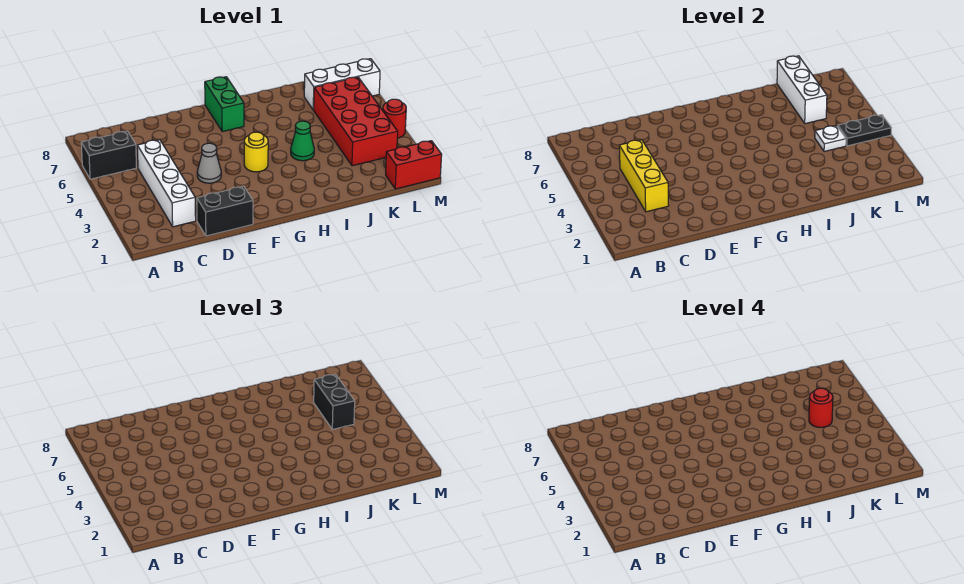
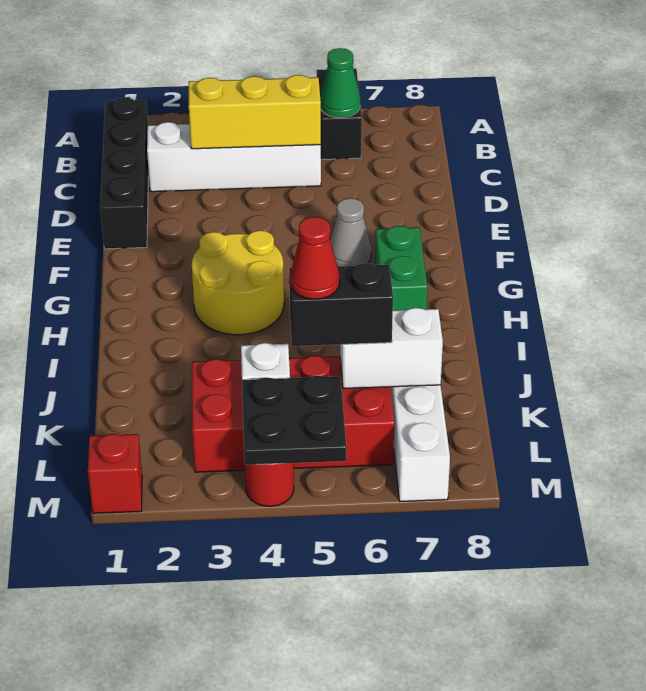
black 1x2 brick [197,186,253,236] -> black 1x4 brick [100,98,149,249]
grey 1x1 cone [197,143,221,183] -> grey 1x1 cone moved to [331,198,371,266]
yellow 1x1 round brick [244,132,268,172] -> yellow 2x2 round brick [192,230,284,335]
green 1x2 brick [205,77,244,132] -> green 1x2 brick turned to [375,226,427,310]
green 1x1 cone [291,121,314,161] -> green 1x1 cone moved to [320,48,361,118]
red 1x1 round brick [809,388,833,427] -> red 1x1 cone [290,217,340,299]
white 1x3 brick [777,56,827,124] -> white 1x2 brick [340,308,443,389]
red 1x2 brick [386,141,442,189] -> red 1x1 brick [88,434,142,513]
black 1x2 plate [838,115,891,146] -> black 2x2 plate [242,376,346,465]

